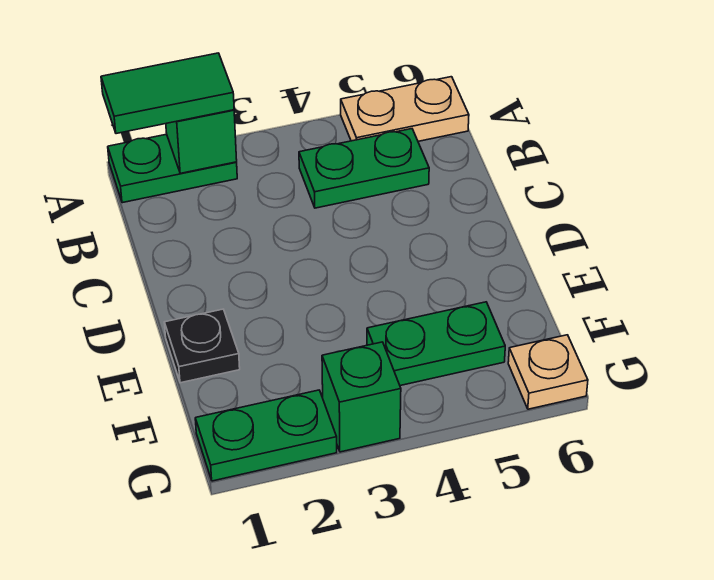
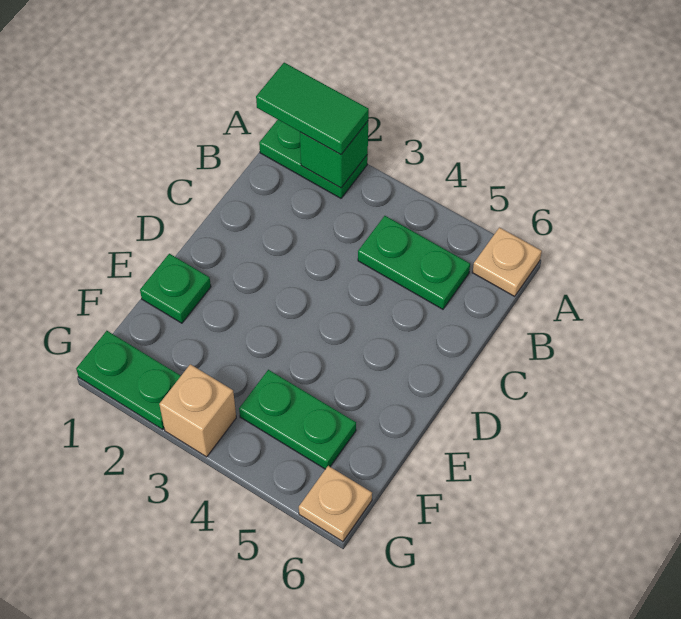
tan 1x2 plate [341,77,469,141] -> tan 1x1 plate [473,228,542,296]
black 1x1 plate [164,309,240,383] -> green 1x1 plate [140,254,211,323]
green 1x1 brick [322,342,401,452] -> tan 1x1 brick [159,364,236,457]

